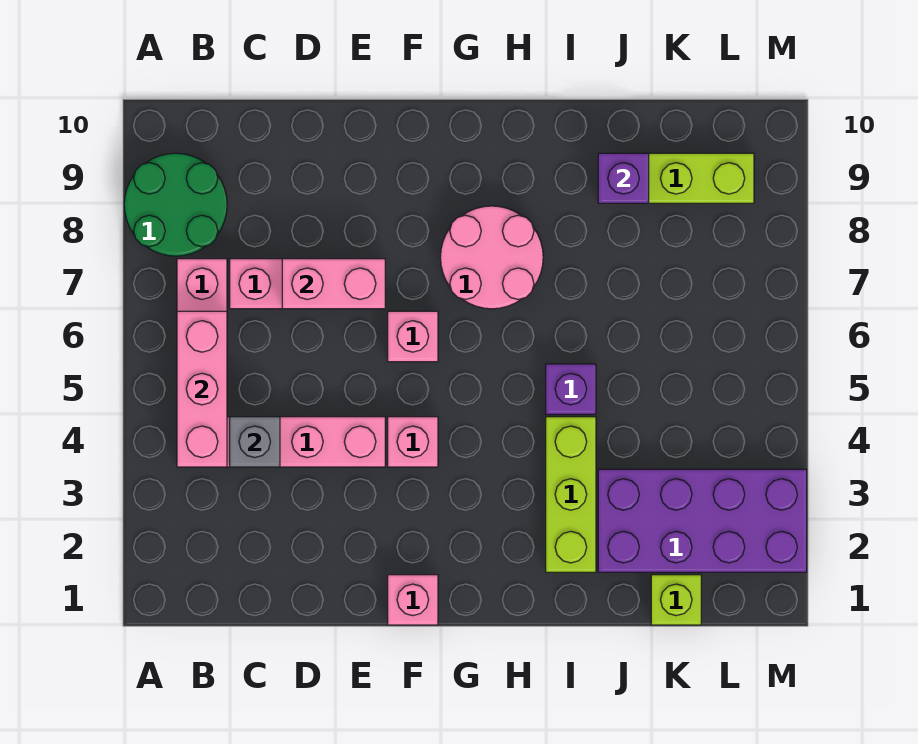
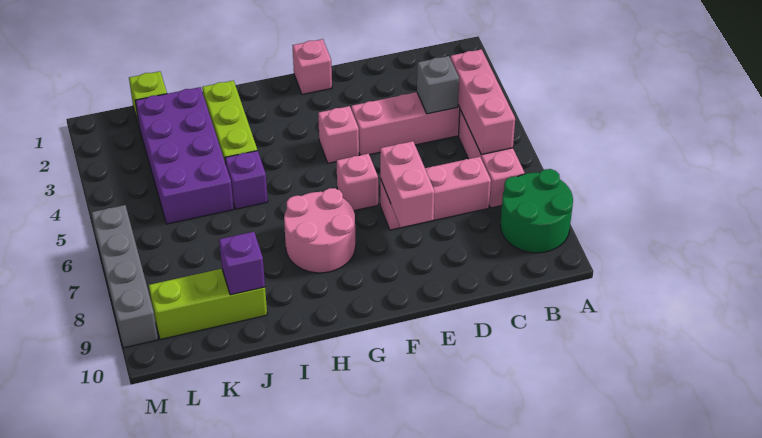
pink 1x2 brick [282,259,385,309] -> pink 1x2 brick turned to [380,141,435,228]
purple 2x4 brick [598,469,807,572] -> purple 2x4 brick turned to [135,87,234,224]
none -> grey 1x4 brick [91,205,158,348]

